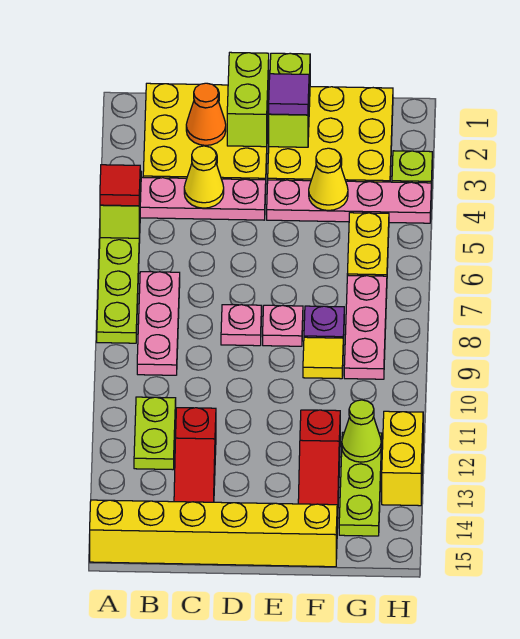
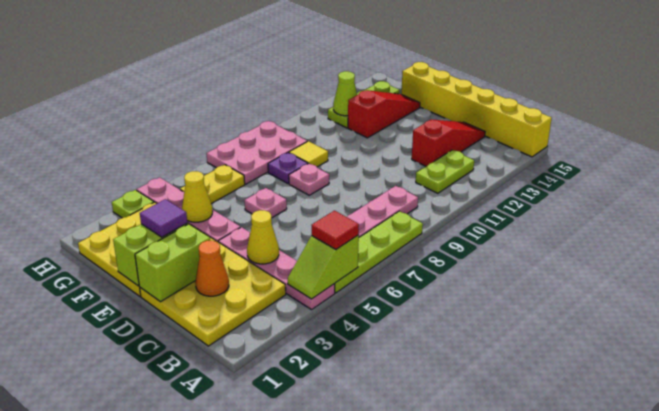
pink 1x1 plate [221,305,262,346] -> pink 1x1 plate moved to [244,188,287,218]
pink 1x3 plate [344,275,387,379] -> pink 2x3 plate [207,121,307,184]
yellow 1x2 brick [382,411,423,506] -> none

